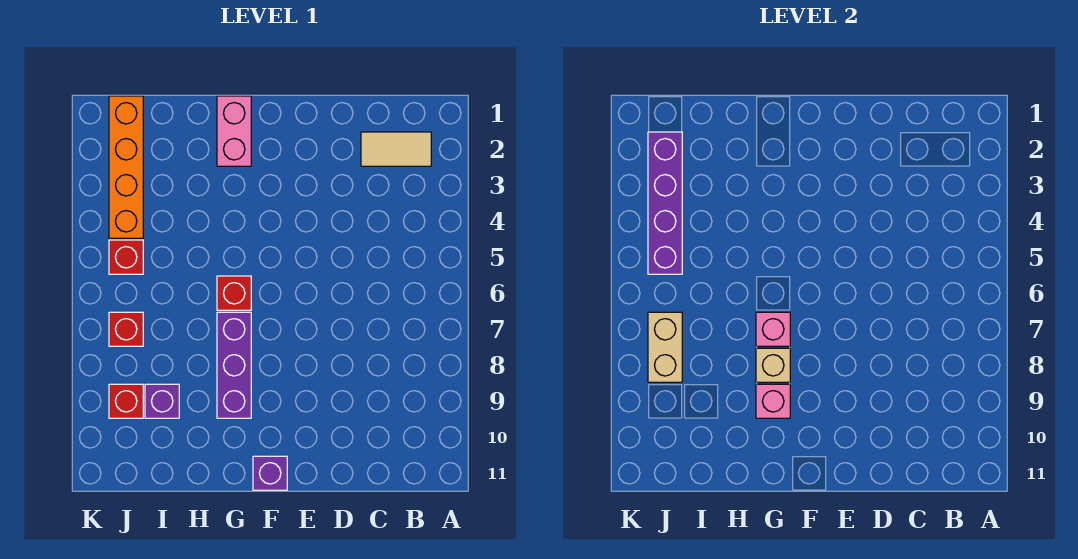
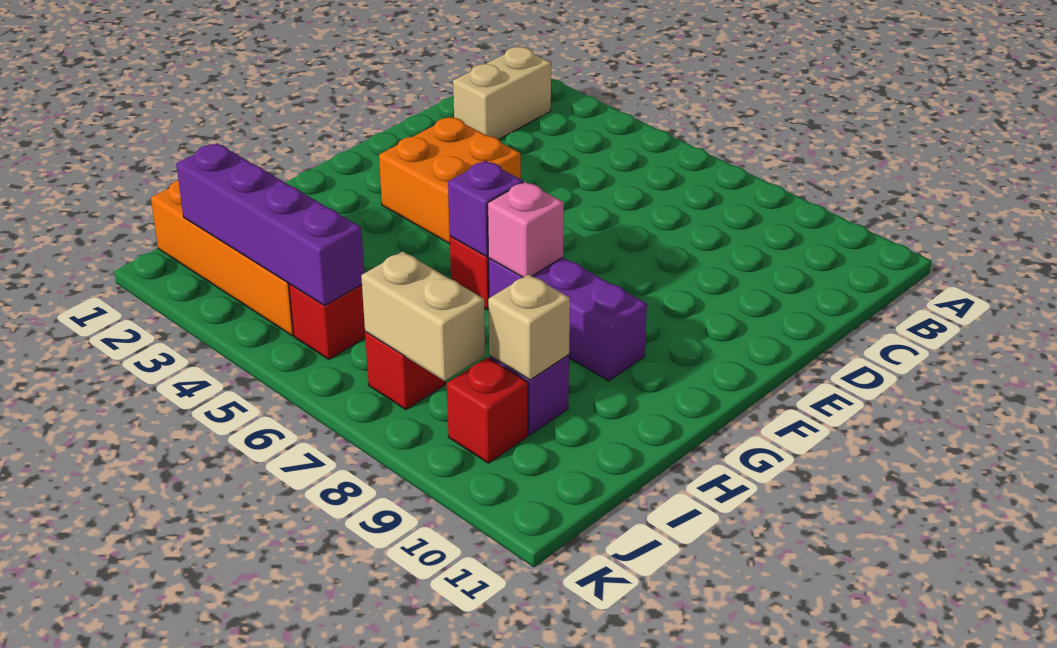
tan 1x2 tile [361,132,431,166] -> tan 1x2 brick [453,47,551,139]
none -> orange 2x2 brick [379,117,521,244]
purple 1x1 brick [253,456,287,490] -> purple 1x1 brick moved to [448,161,523,257]
pink 1x2 brick [217,96,251,166] -> none
tan 1x1 brick [756,348,790,382] -> tan 1x1 brick moved to [488,274,570,380]
pink 1x1 brick [756,384,790,418] -> none

